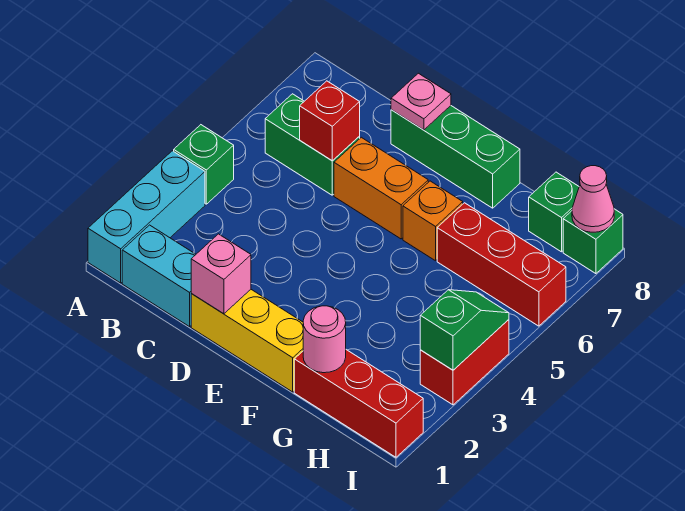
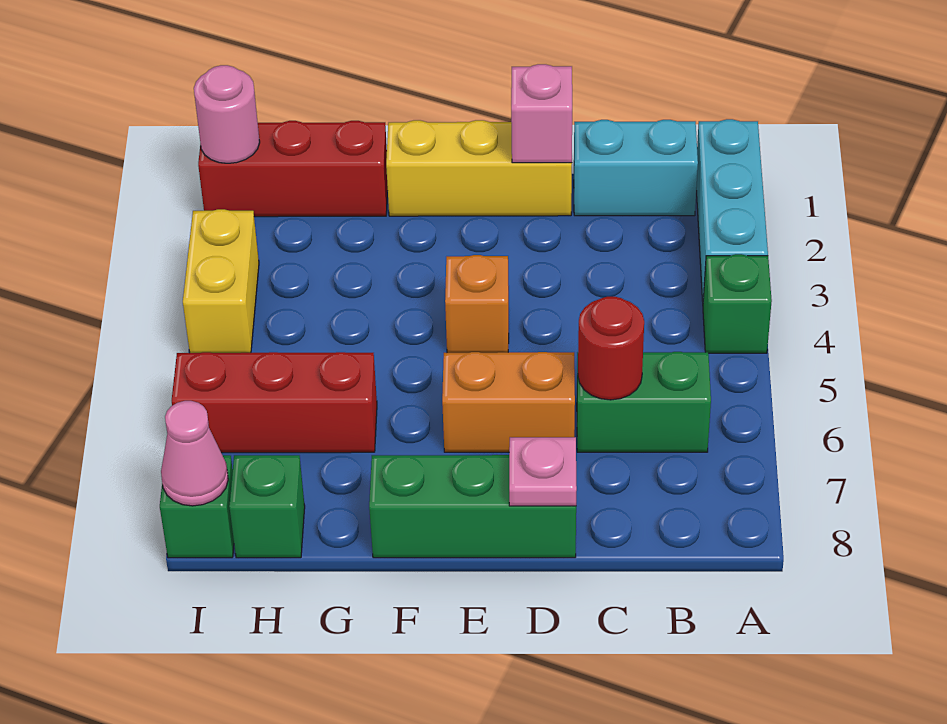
red 1x1 brick [300,81,360,161] -> red 1x1 round brick [578,297,644,400]
orange 1x1 brick [403,181,463,261] -> orange 1x1 brick moved to [445,255,509,353]
pink 1x1 round brick [303,306,346,373] -> pink 1x1 round brick moved to [194,65,260,163]
red 1x2 brick [420,320,509,405] -> yellow 1x2 brick [183,209,259,353]
green 1x2 slope [420,290,509,370] -> none

